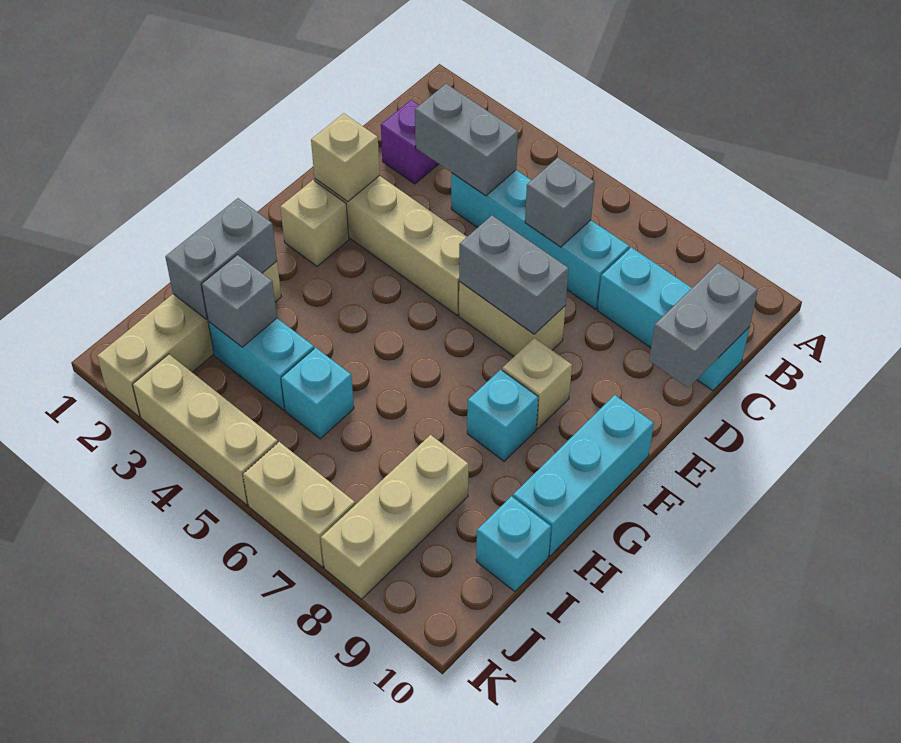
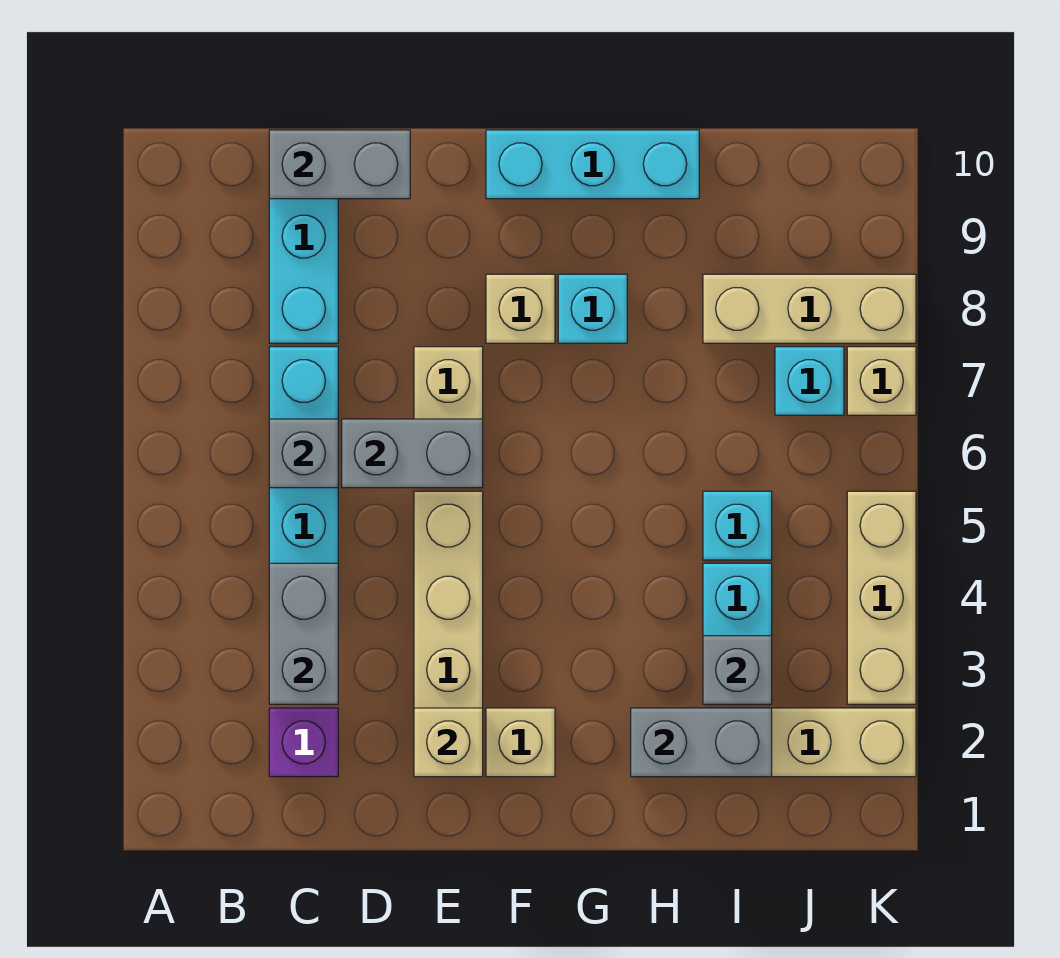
grey 1x2 brick [459,216,569,334] -> grey 1x2 brick turned to [342,419,483,488]
cyan 1x1 brick [476,496,551,592] -> cyan 1x1 brick moved to [775,347,844,415]
tan 1x2 brick [243,442,355,567] -> tan 1x1 brick [847,347,916,415]

